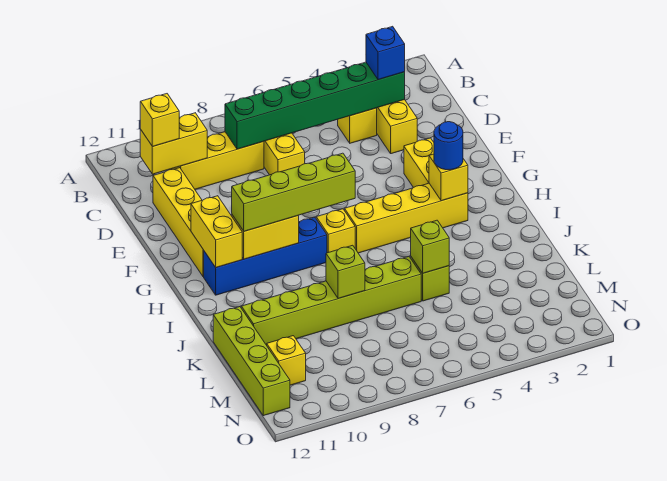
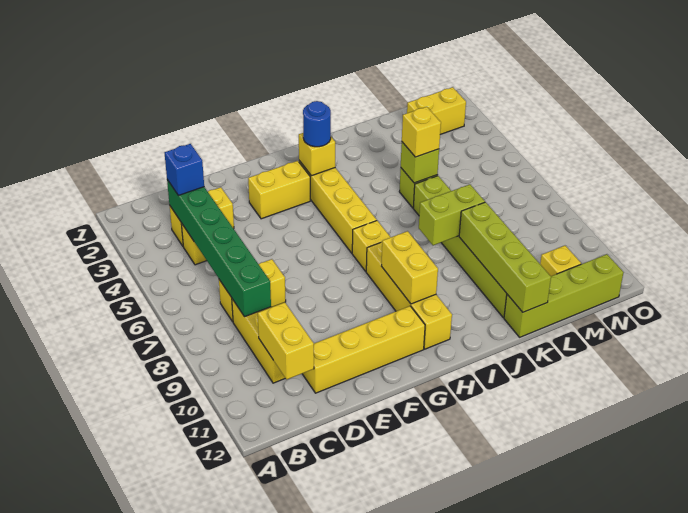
yellow 1x1 brick [140,94,179,147] -> yellow 1x1 brick moved to [402,107,441,157]
yellow 1x2 brick [191,196,242,267] -> yellow 1x2 brick moved to [407,87,466,134]
lime 1x4 brick [232,153,355,231] -> lime 1x4 brick moved to [459,202,551,312]
blue 1x4 brick [204,217,327,295] -> yellow 1x4 brick [366,242,452,349]
lime 1x1 brick [326,245,365,298] -> lime 1x2 brick [419,184,485,245]

